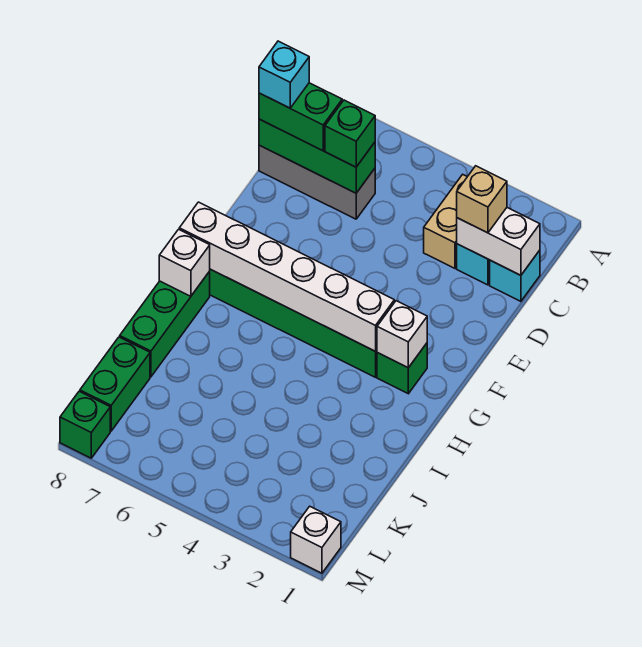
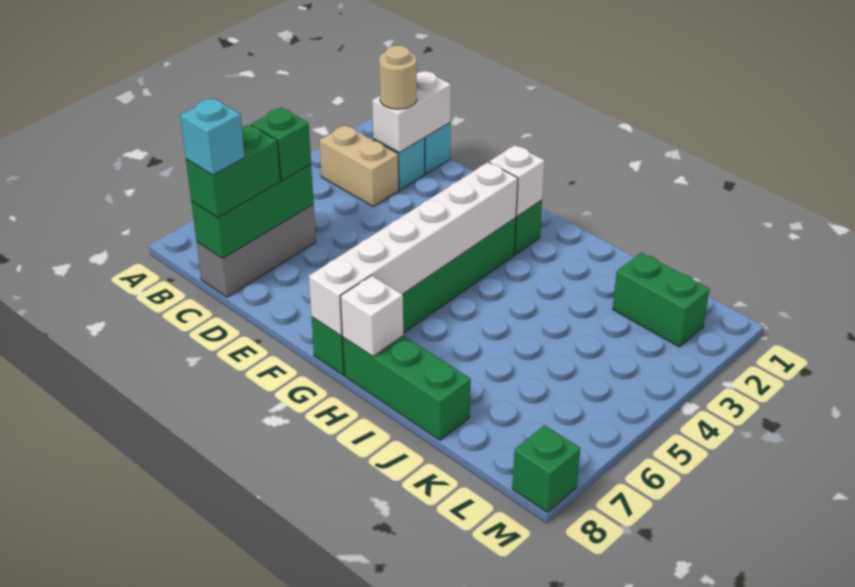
tan 1x1 brick [457,166,507,233] -> tan 1x1 round brick [379,45,417,109]
green 1x2 brick [80,337,150,431] -> green 1x2 brick moved to [613,253,709,347]
white 1x1 brick [291,506,341,573] -> none

